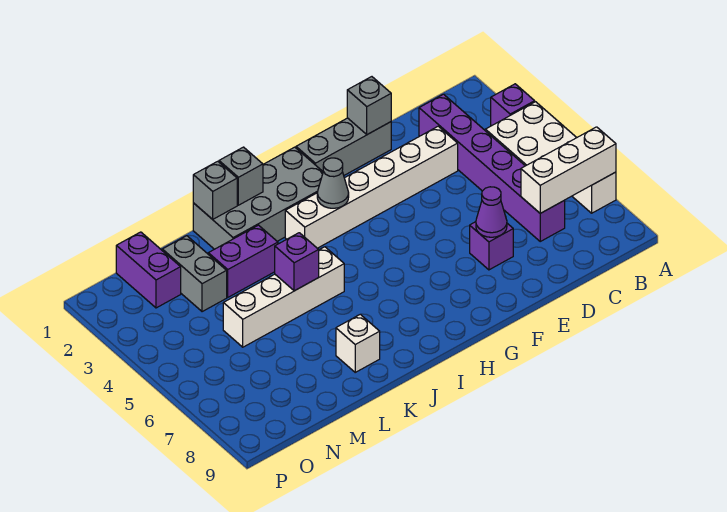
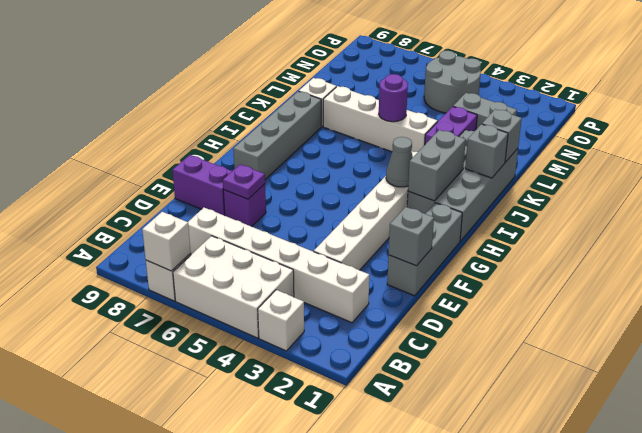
purple 1x1 brick [491,84,535,126] -> white 1x1 brick [258,290,304,351]
white 1x3 brick [521,127,616,213] -> white 1x1 brick [142,212,191,271]
purple 1x6 brick [419,94,565,241] -> white 1x6 brick [188,208,369,323]
purple 1x1 cone [476,187,507,237] -> purple 1x1 plate [223,164,265,199]
none -> grey 1x4 brick [233,91,321,179]
none -> grey 1x2 brick [408,130,466,201]
white 1x4 brick [223,247,344,347] -> white 1x4 brick turned to [323,86,437,152]
purple 1x1 brick [275,233,319,291] -> purple 1x1 round brick [379,74,408,122]
purple 1x2 brick [116,232,181,308] -> purple 1x2 brick moved to [172,155,232,216]
none -> grey 2x2 round brick [424,51,481,113]

